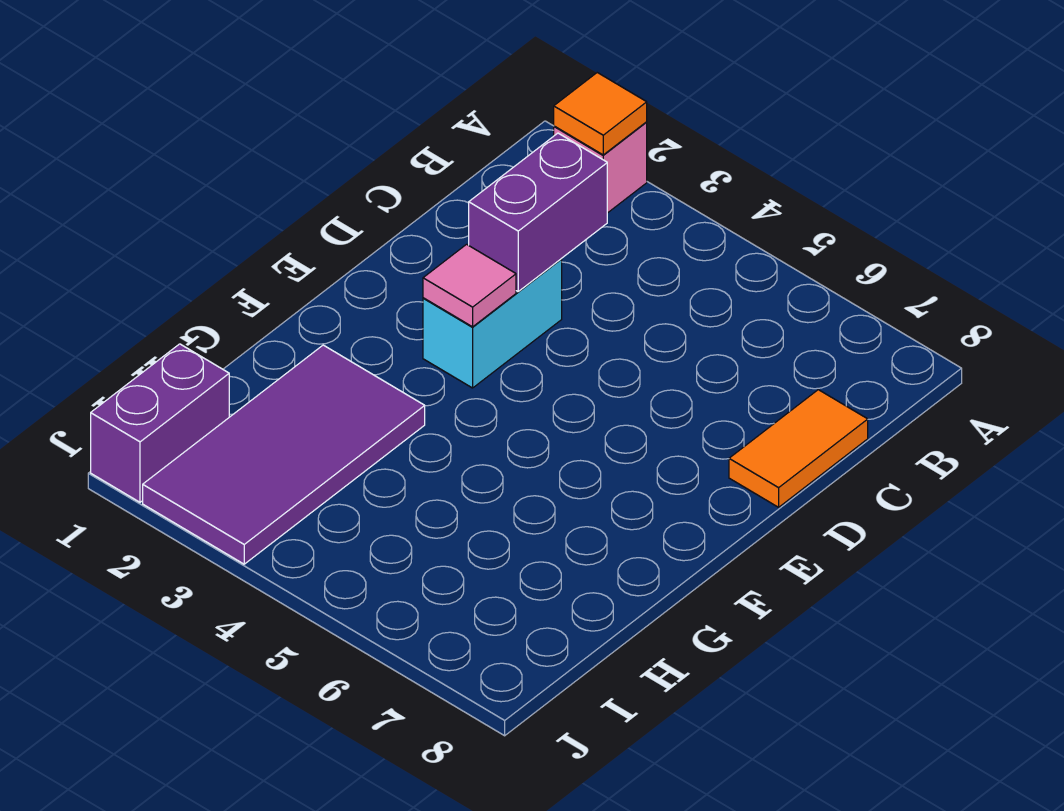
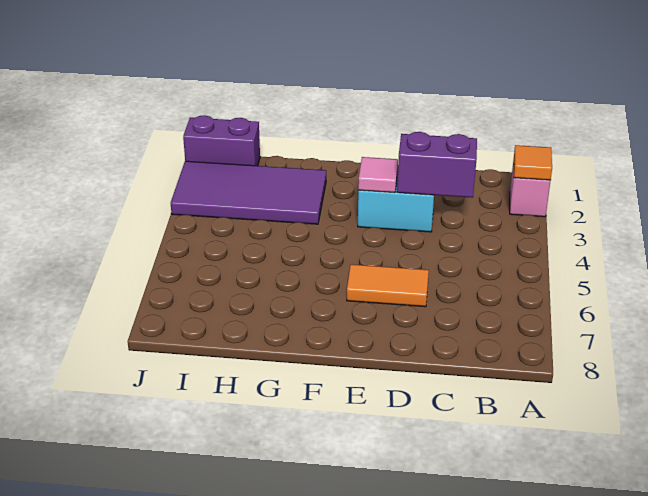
orange 1x2 tile [729,390,868,507] -> orange 1x2 tile moved to [347,264,429,307]

